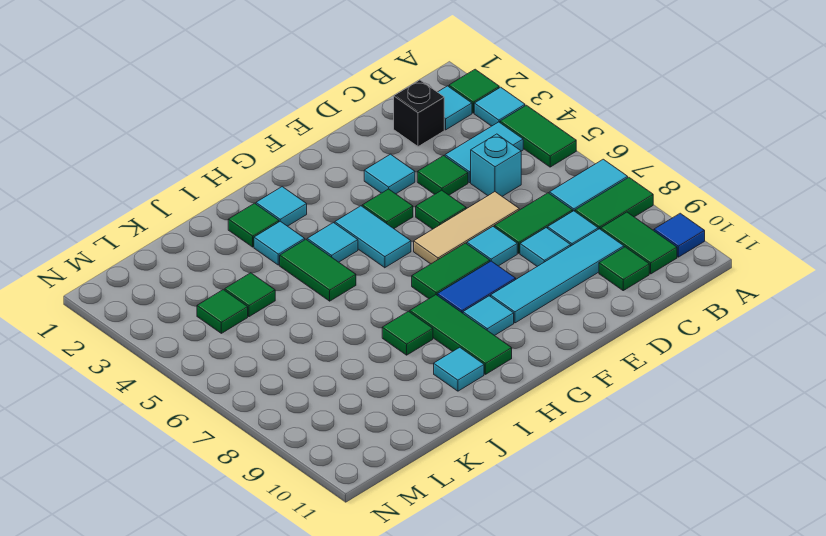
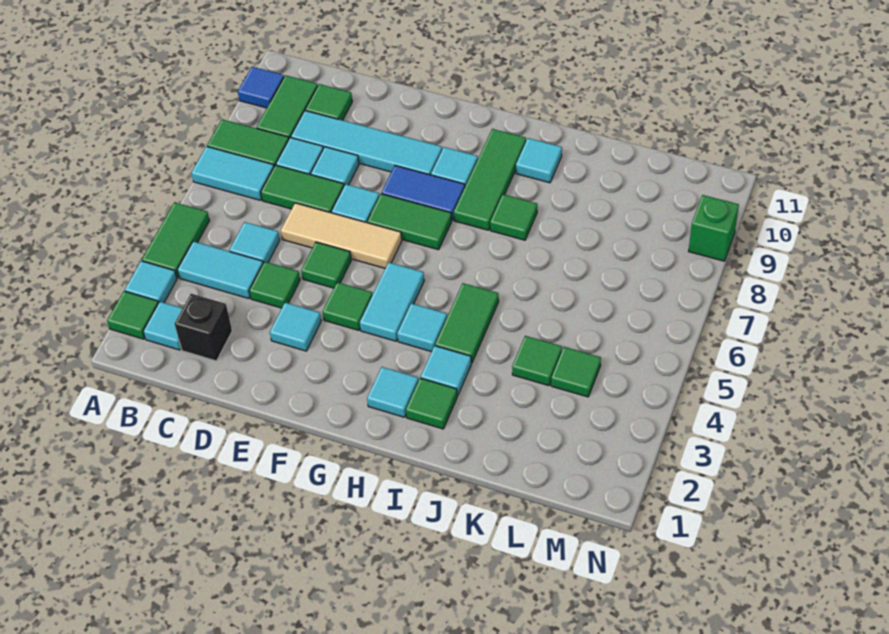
cyan 1x1 brick [471,134,521,196] -> cyan 1x1 tile [229,222,280,263]
none -> green 1x1 brick [689,195,739,261]

